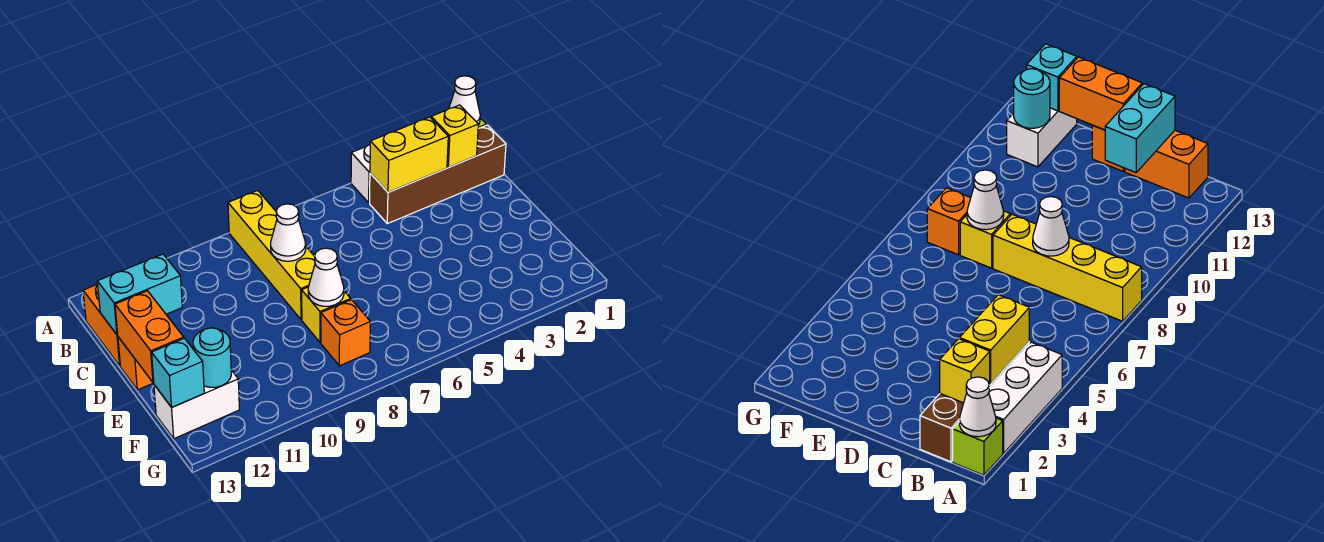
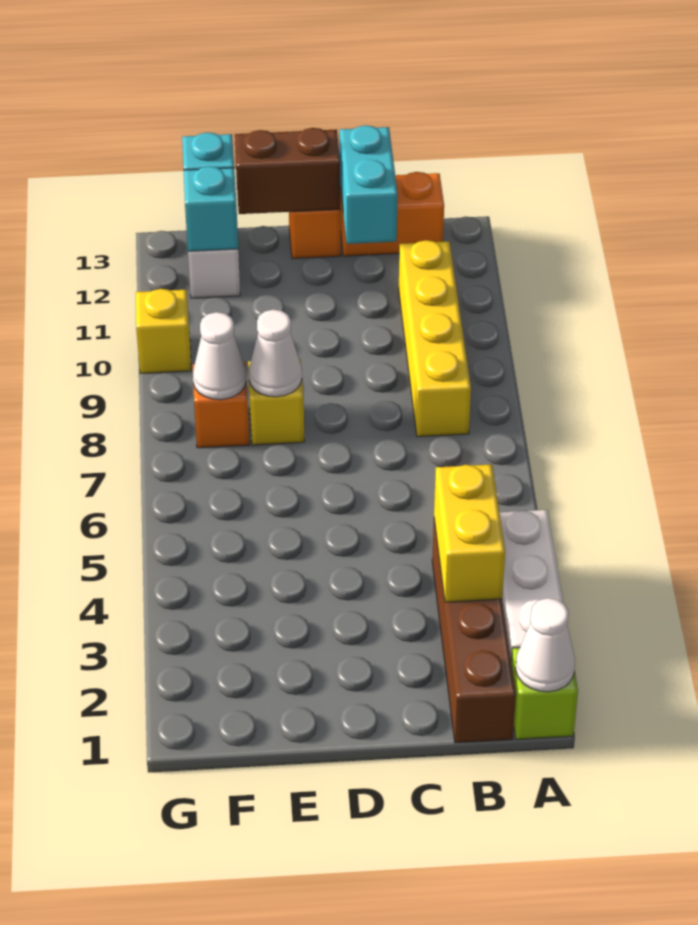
yellow 1x4 brick [228,191,315,320] -> yellow 1x4 brick turned to [399,240,471,437]
yellow 1x1 brick [431,105,478,167] -> yellow 1x1 brick moved to [136,289,191,374]
white 1x1 cone [271,204,306,261] -> white 1x1 cone moved to [193,312,246,400]
orange 1x2 brick [115,291,184,383] -> brown 1x2 brick [235,128,340,214]
cyan 1x1 round brick [193,328,231,387] -> cyan 1x1 brick [184,166,238,251]

